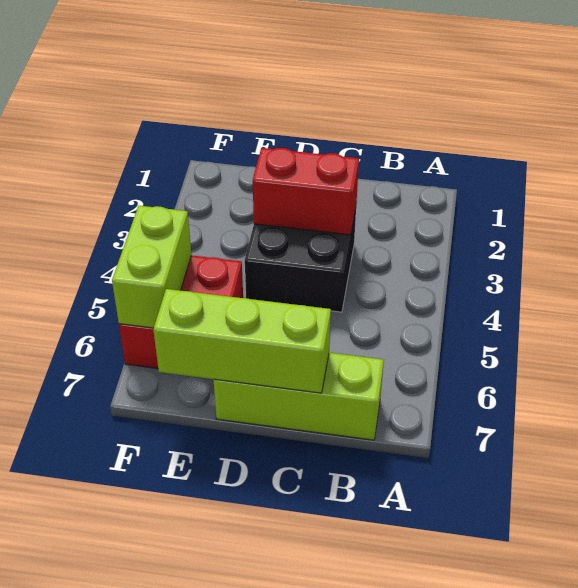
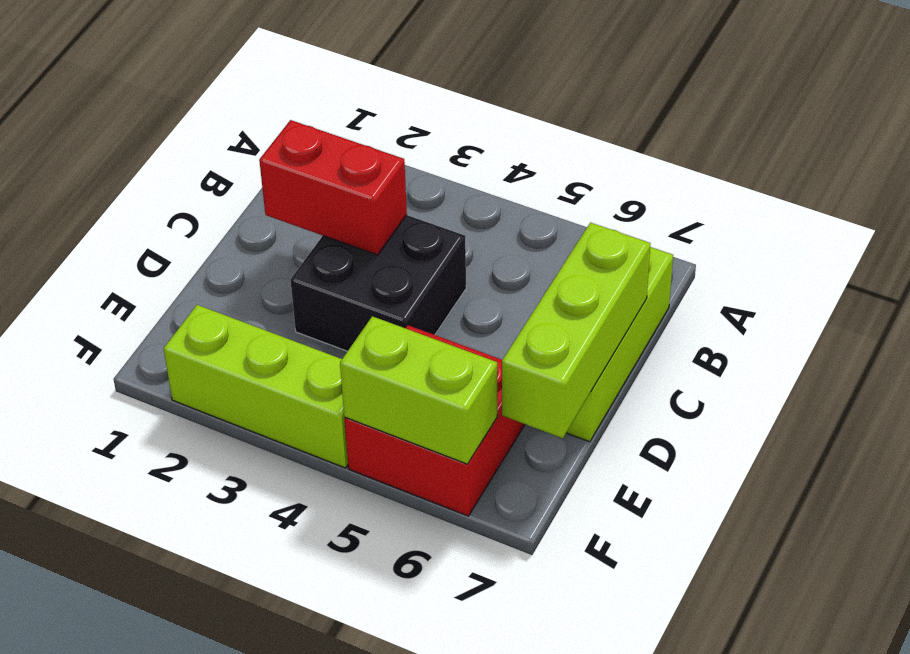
red 1x2 brick [253,148,359,235] -> red 1x2 brick turned to [259,120,407,255]
none -> lime 1x3 brick [164,305,348,468]

